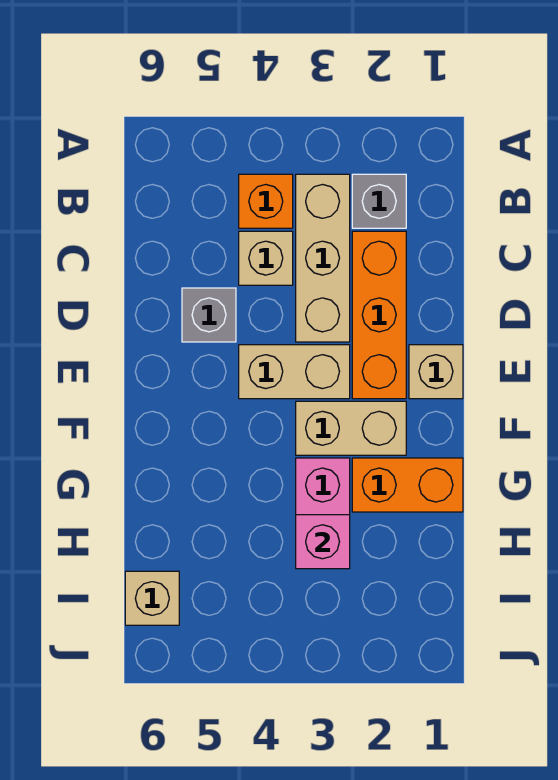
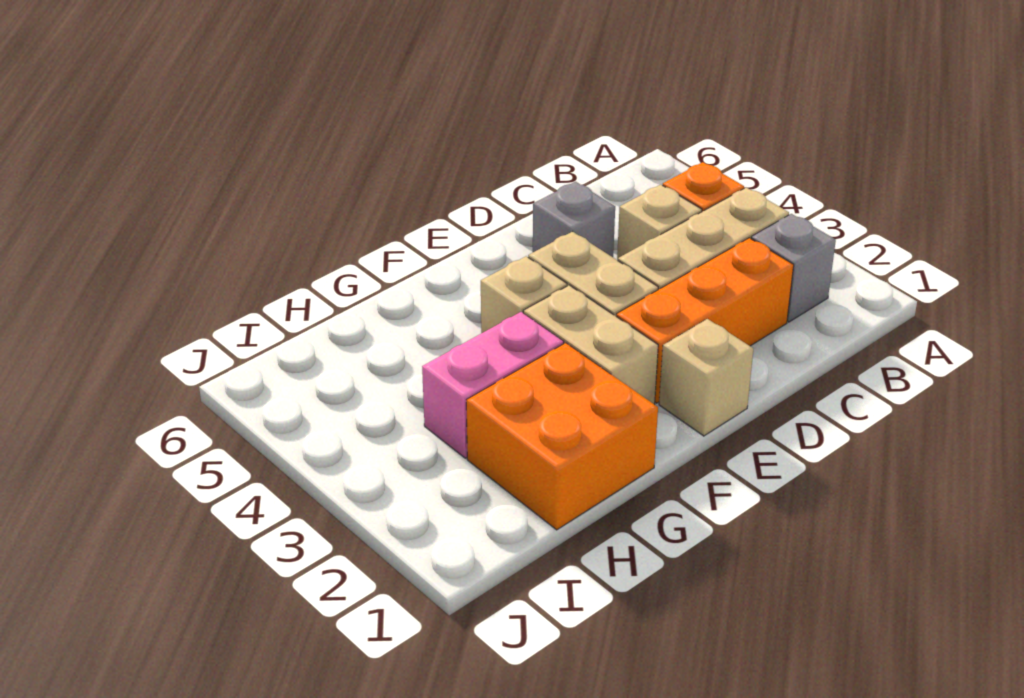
orange 1x2 brick [352,458,463,512] -> orange 2x2 brick [466,343,658,530]
pink 1x1 brick [296,515,350,569] -> none
tan 1x1 brick [125,571,179,625] -> tan 1x1 brick moved to [481,256,567,333]

